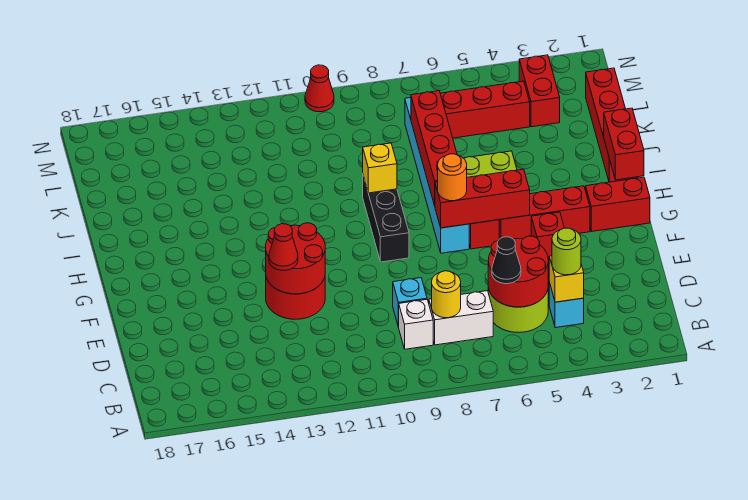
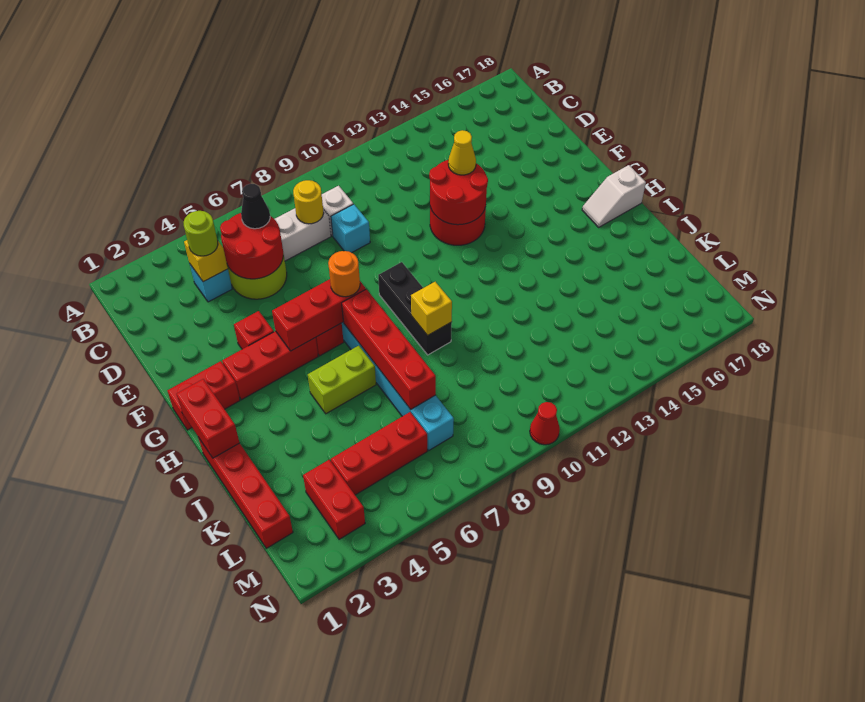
red 1x1 cone [269,224,298,270] -> yellow 1x1 cone [448,130,476,175]
none -> white 1x2 slope [582,165,646,227]

